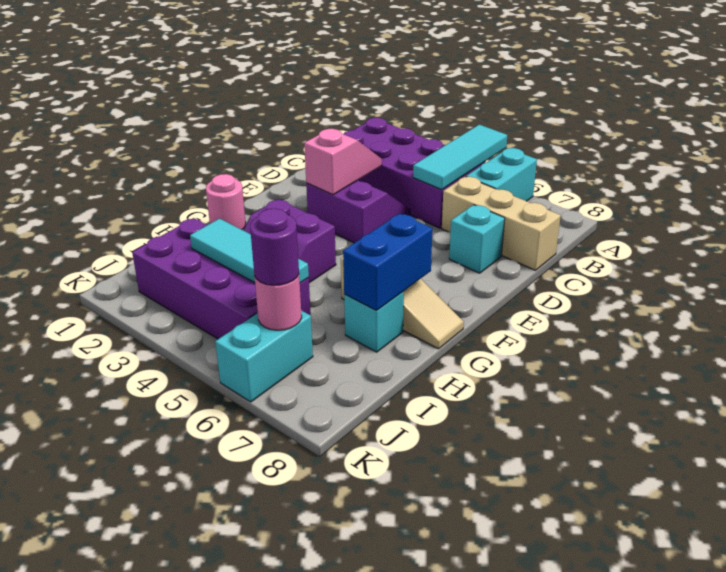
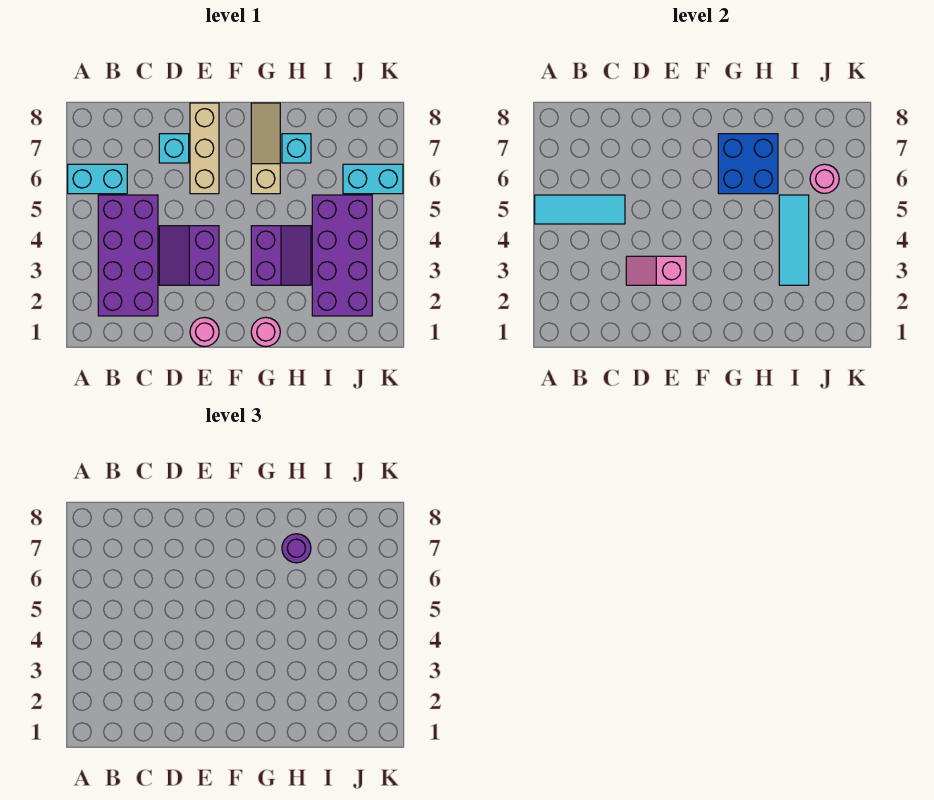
tan 1x3 brick [442,177,561,270] -> tan 1x3 brick moved to [190,103,219,194]
none -> pink 1x1 round brick [190,317,219,347]
blue 1x2 brick [343,214,433,310] -> blue 2x2 brick [718,134,778,194]
purple 1x1 round brick [250,209,299,285] -> purple 1x1 round brick moved to [282,534,311,563]

